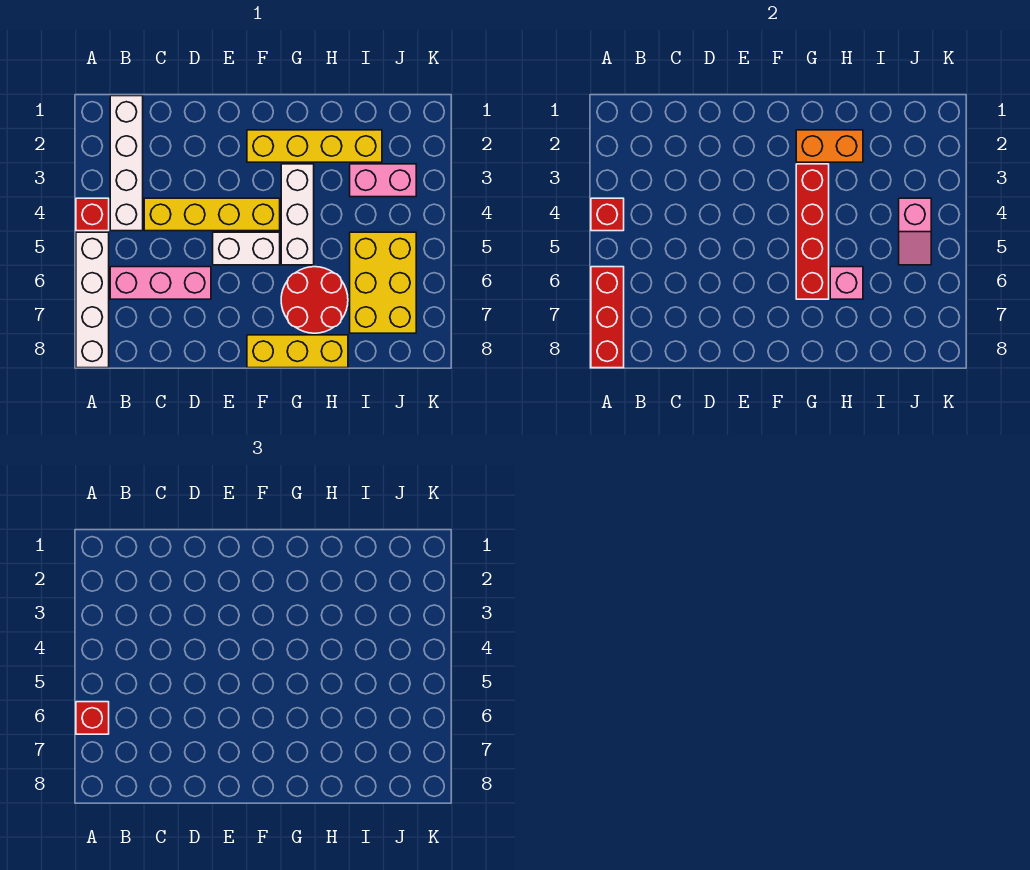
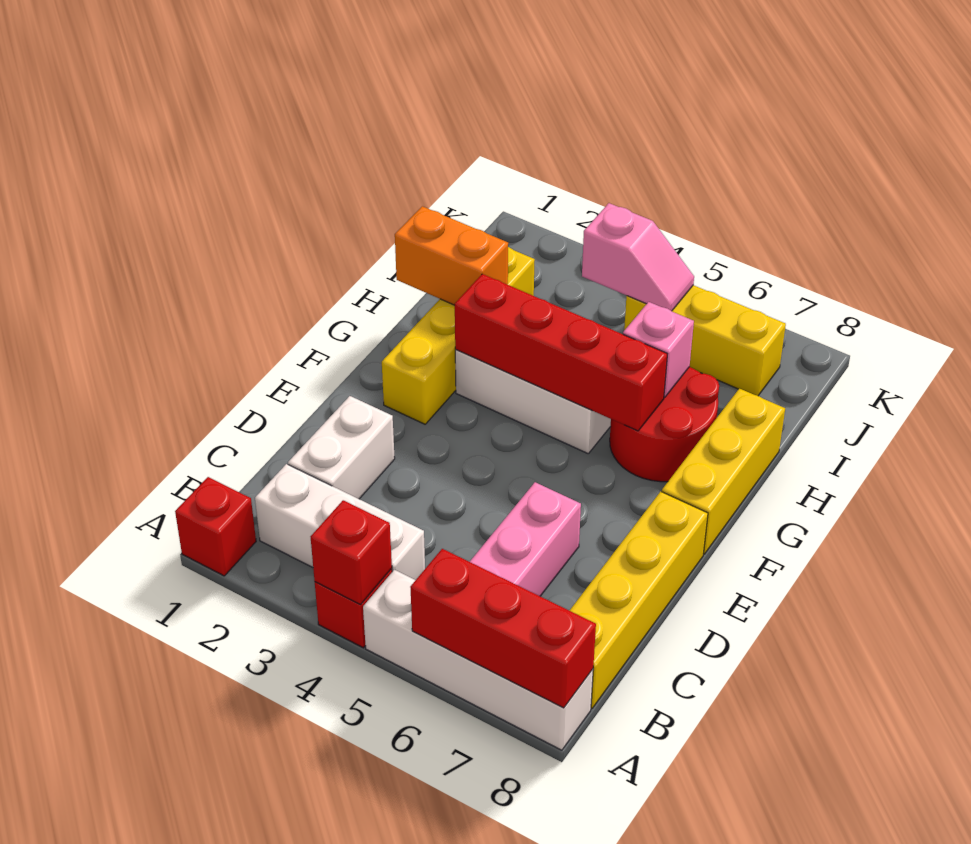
red 1x1 brick [76,702,109,734] -> red 1x1 brick moved to [175,477,256,576]
white 1x4 brick [110,96,143,231] -> white 1x3 brick [255,464,425,580]
yellow 1x4 brick [144,198,280,231] -> yellow 1x4 brick moved to [569,491,708,708]
white 1x2 brick [213,232,280,265] -> white 1x2 brick moved to [288,396,395,499]
orange 1x2 brick [796,130,863,162] -> orange 1x2 brick turned to [395,206,508,305]
pink 1x2 brick [350,164,416,197] -> none
yellow 2x3 brick [350,232,416,333] -> yellow 1x3 brick [624,285,786,396]

